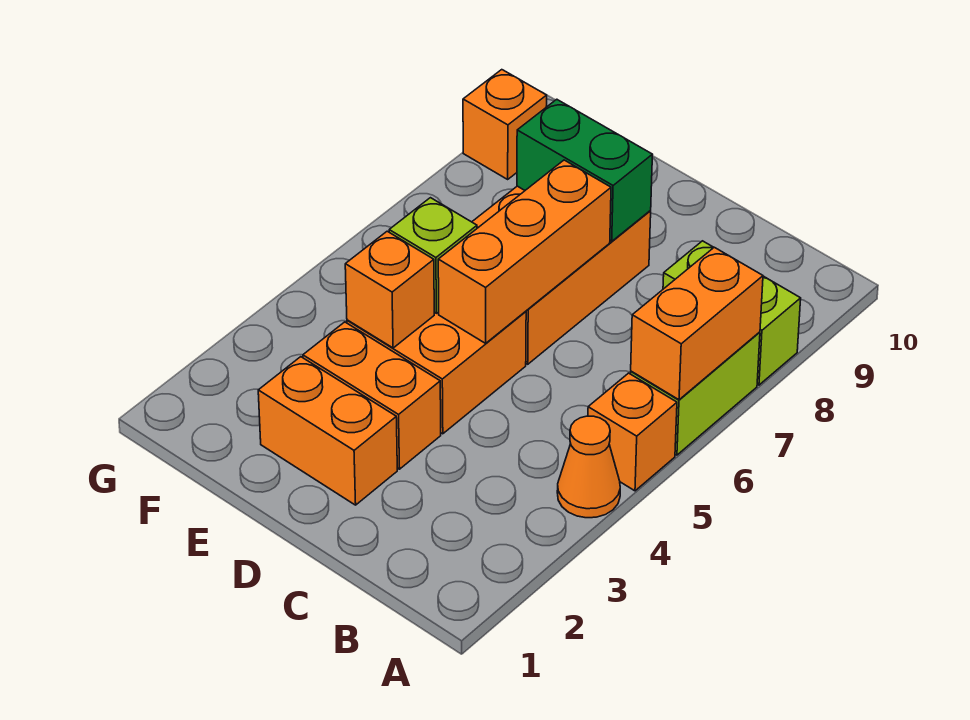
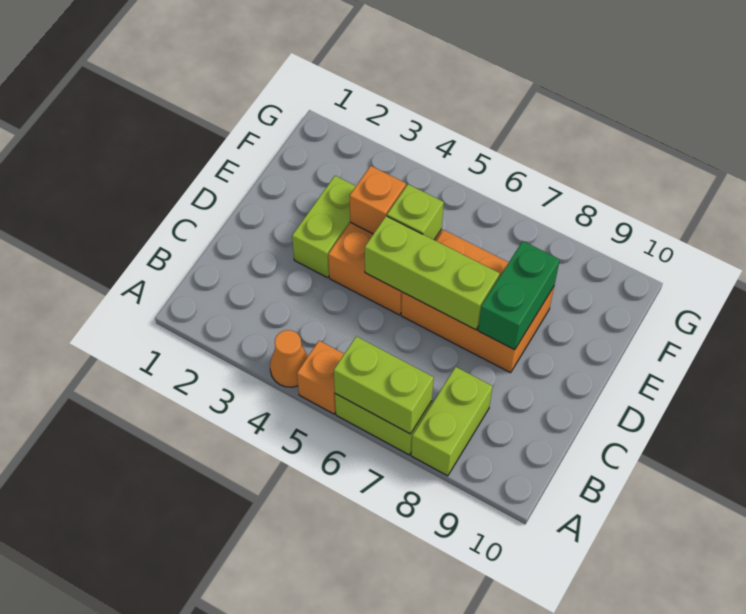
orange 1x2 brick [631,247,763,400] -> lime 1x2 brick [334,336,434,434]
orange 1x2 brick [258,357,397,505] -> none
orange 1x2 brick [303,322,441,469] -> lime 1x2 brick [292,176,356,278]
orange 1x3 brick [438,160,611,343] -> lime 1x3 brick [365,216,500,330]
orange 1x1 brick [463,70,547,179] -> none

